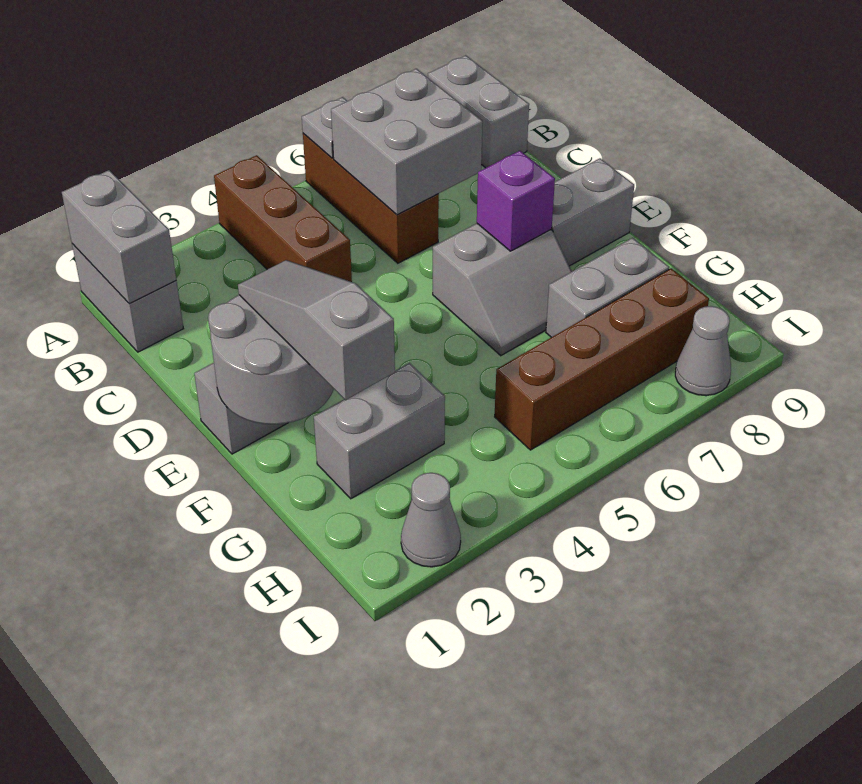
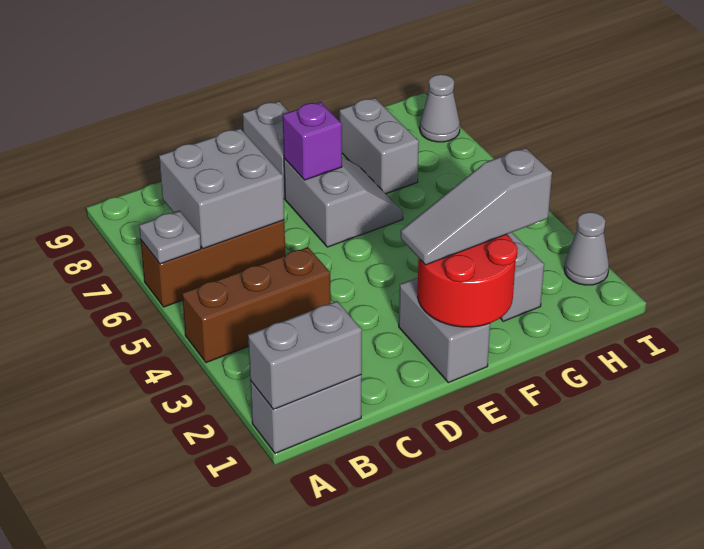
grey 1x2 brick [428,55,529,168] -> none
grey 2x2 round brick [208,295,334,424] -> red 2x2 round brick [418,234,518,327]
brown 1x4 brick [495,269,709,450] -> none

